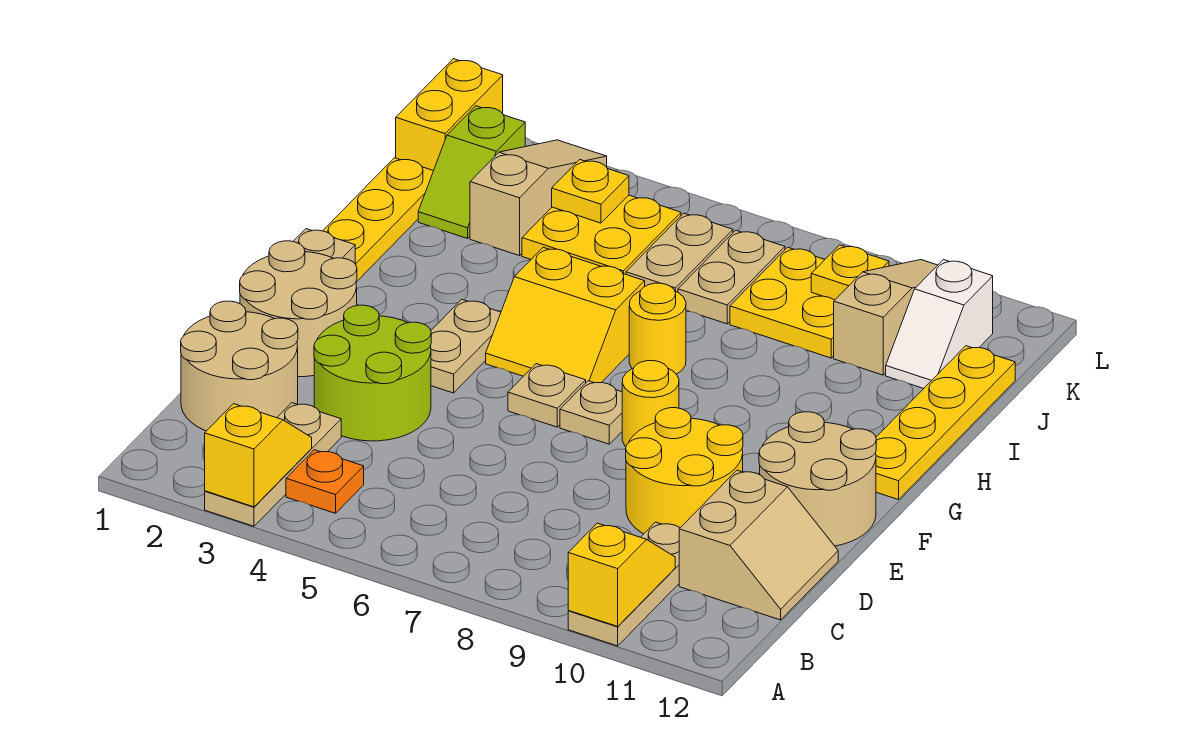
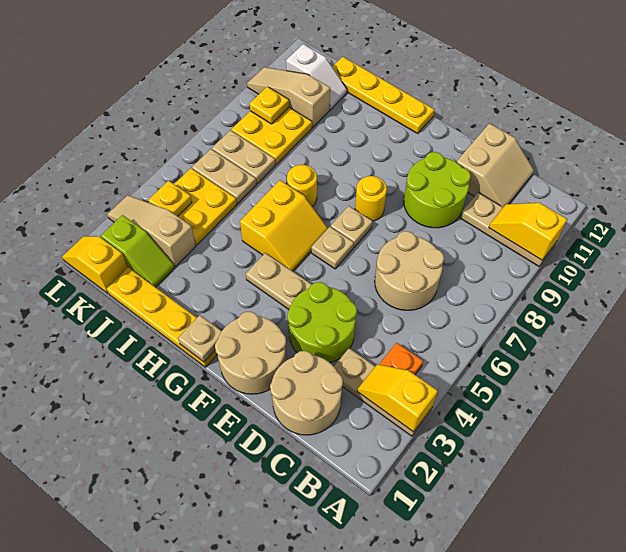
tan 2x2 slope [679,470,838,620] -> tan 2x2 slope turned to [456,123,534,207]
yellow 2x2 round brick [626,408,743,534] -> lime 2x2 round brick [404,152,471,228]
tan 2x2 round brick [759,412,876,546] -> tan 2x2 round brick moved to [375,231,444,310]
yellow 1x2 brick [396,59,503,171] -> yellow 1x2 slope [62,236,128,293]

